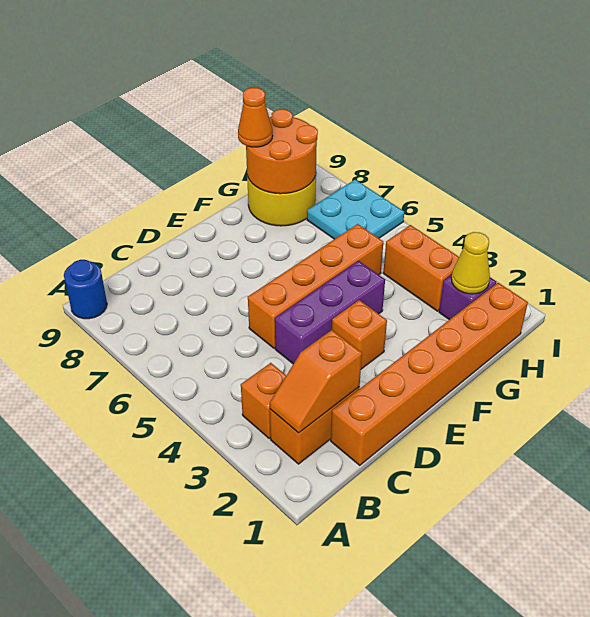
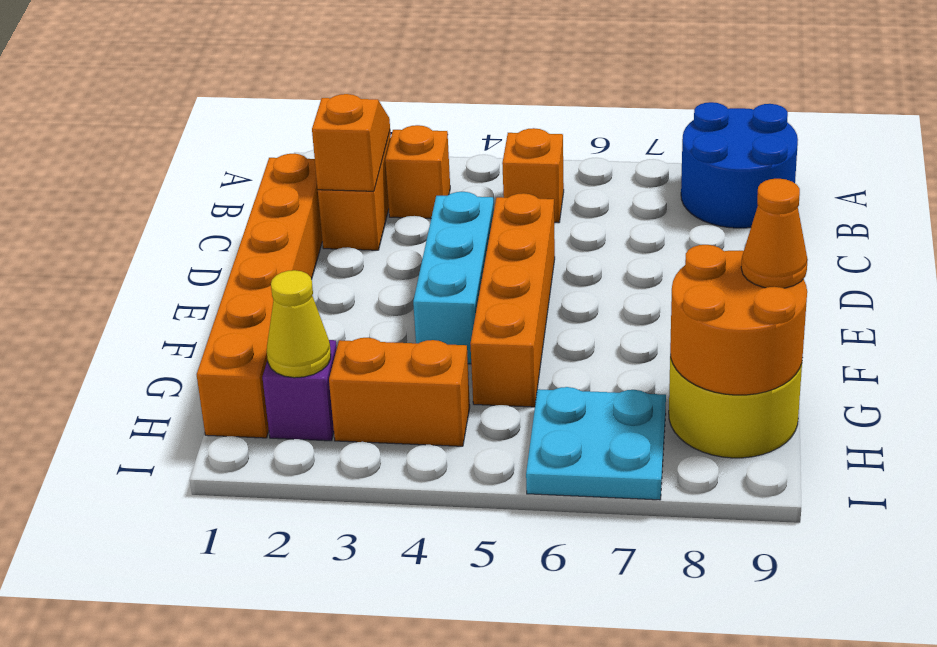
blue 1x1 round brick [64,260,107,319] -> blue 2x2 round brick [681,102,798,228]
purple 1x3 brick [275,261,385,364] -> cyan 1x3 brick [413,192,494,364]
orange 1x1 brick [332,300,387,369] -> orange 1x1 brick moved to [502,128,564,223]

